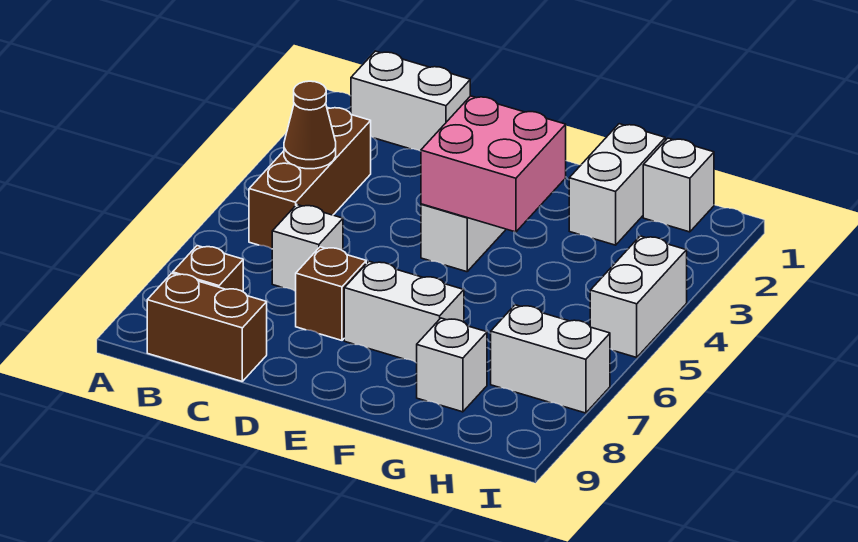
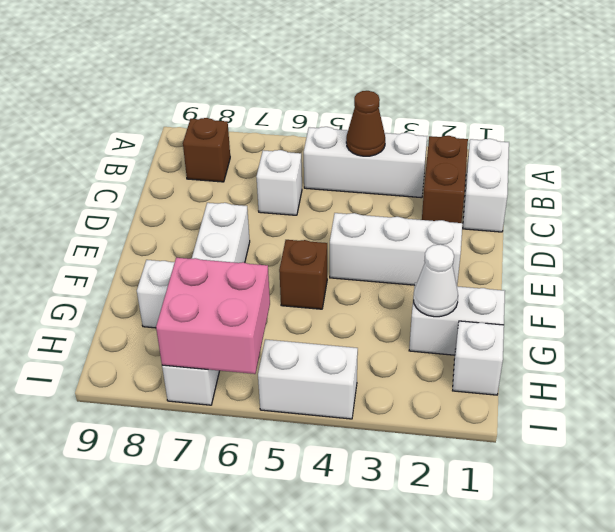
brown 1x3 brick [249,108,371,249] -> white 1x3 brick [304,127,427,198]
brown 1x2 brick [147,273,267,381] -> brown 1x2 brick moved to [422,136,468,223]
brown 1x1 brick [295,247,366,340] -> brown 1x1 brick moved to [279,240,327,309]
pink 2x2 brick [421,96,566,232] -> pink 2x2 brick moved to [156,258,270,374]
none -> white 1x1 cone [413,244,458,317]

